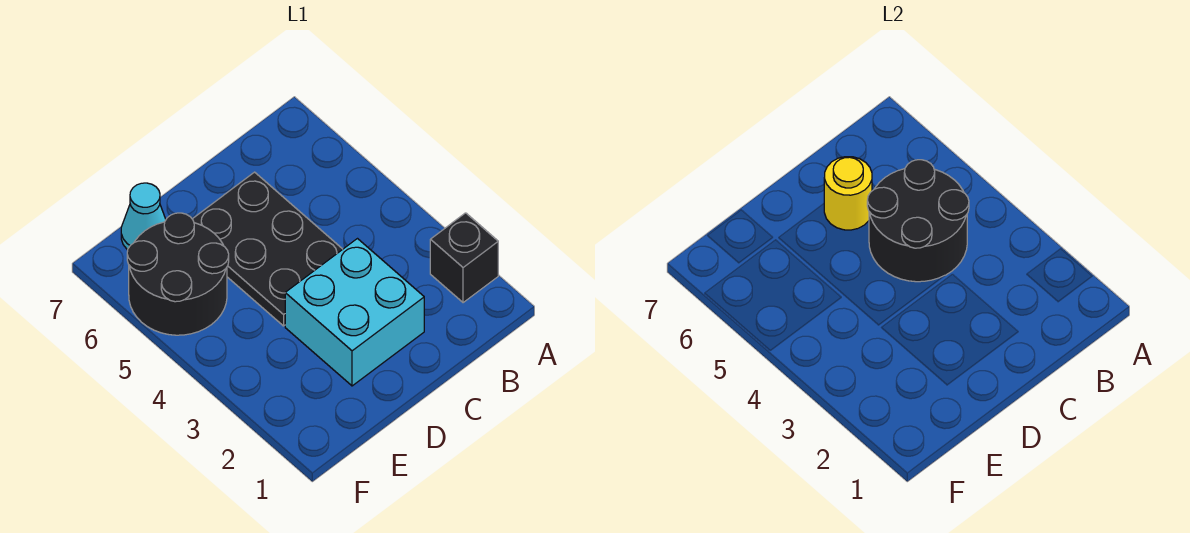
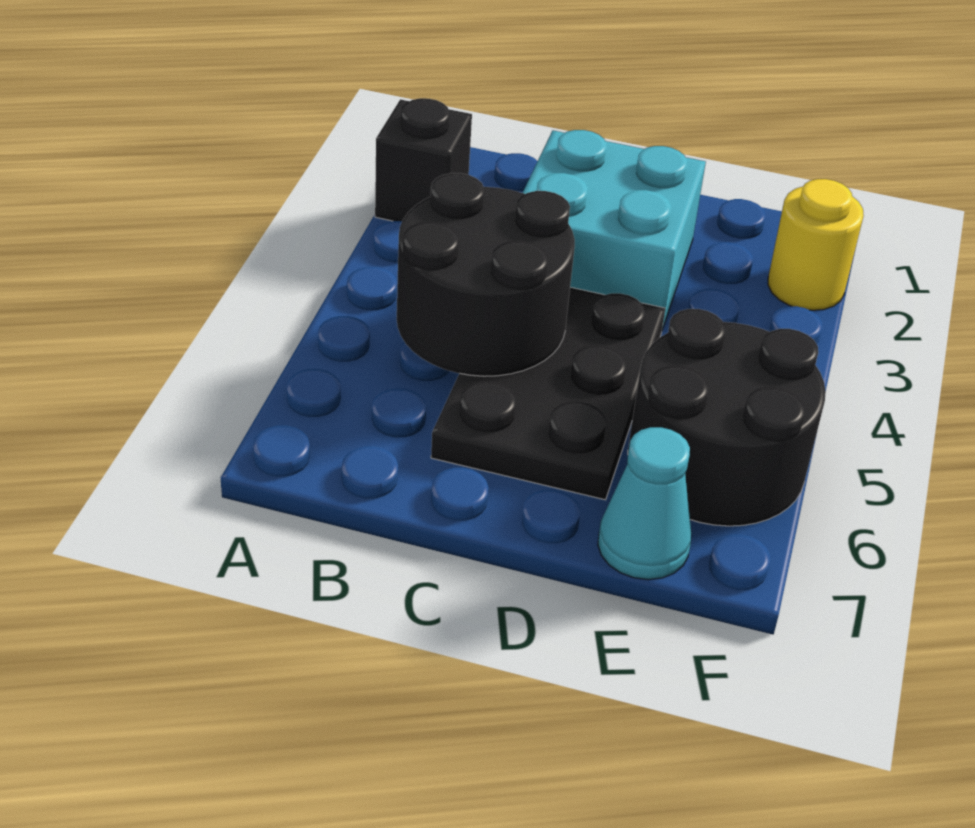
yellow 1x1 round brick [824,157,872,230] -> yellow 1x1 round brick moved to [768,179,864,310]

